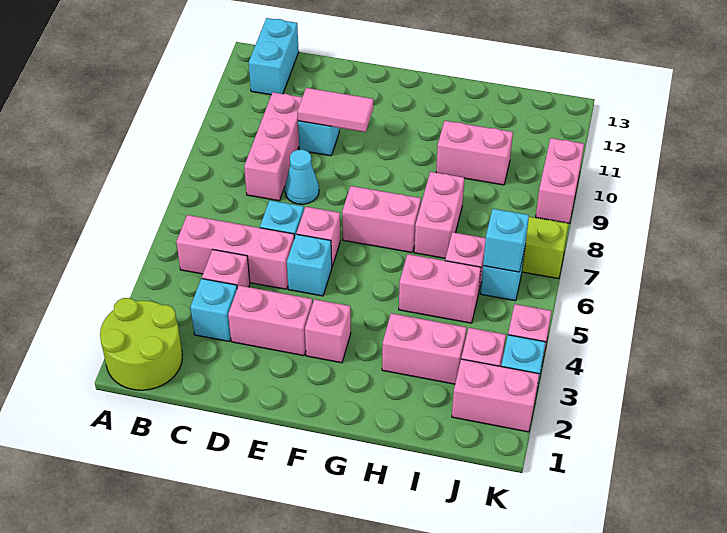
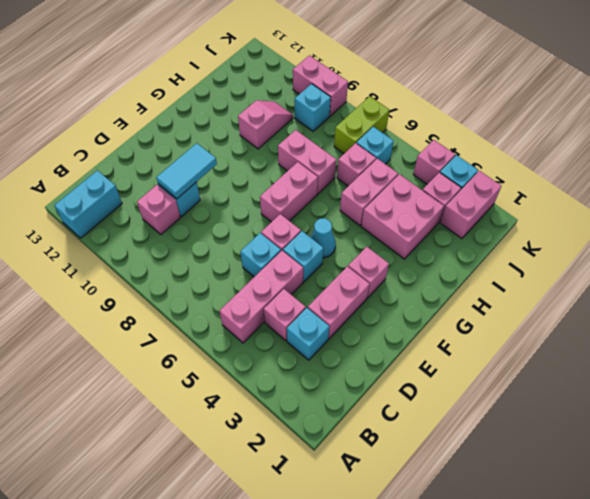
lime 2x2 round brick [100,298,182,390] -> none
cyan 1x2 brick [249,18,299,95] -> cyan 1x2 brick turned to [54,171,122,238]
pink 1x3 brick [244,92,302,201] -> pink 1x1 brick [137,185,180,234]
cyan 1x1 cone [285,150,319,204] -> cyan 1x1 cone moved to [311,218,336,258]
pink 1x2 tile [297,88,373,132] -> cyan 1x2 tile [156,143,217,199]
pink 1x2 brick [382,313,467,384] -> pink 2x2 brick [361,174,444,259]
pink 1x2 brick [436,121,513,185] -> pink 1x2 slope [238,100,293,149]
cyan 1x1 brick [483,209,529,272] -> cyan 1x1 brick moved to [295,84,331,131]

